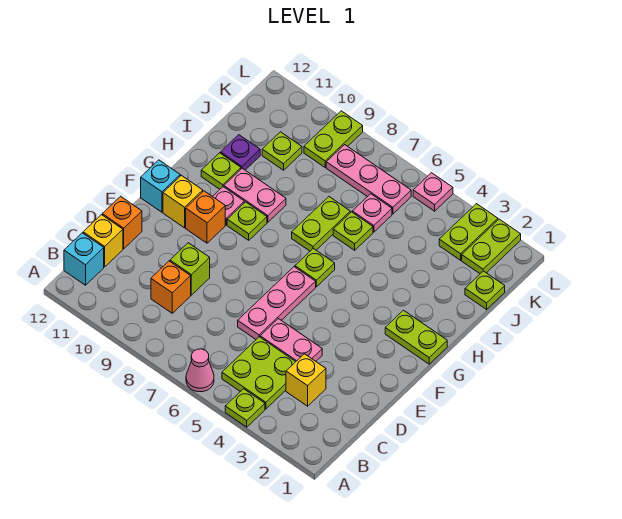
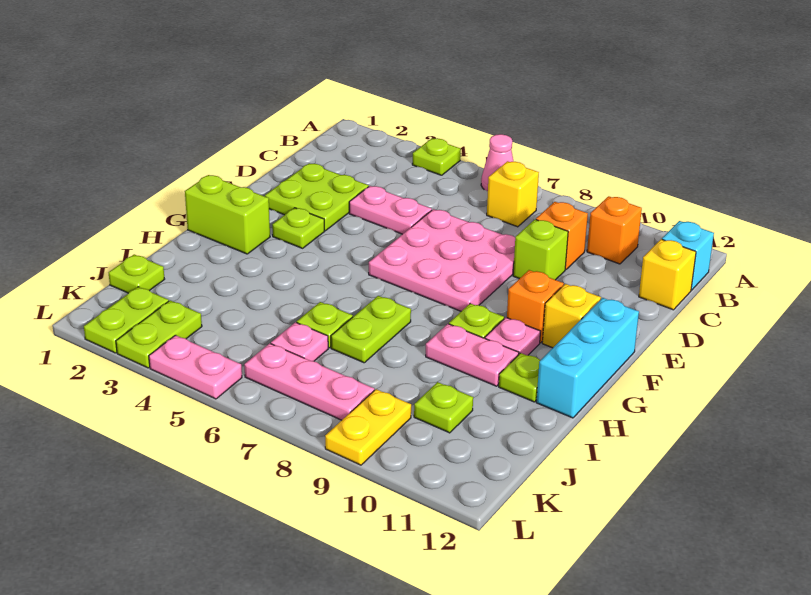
lime 2x2 plate [222,337,296,409] -> lime 2x2 plate moved to [265,163,369,231]
yellow 1x1 brick [286,354,326,406] -> yellow 1x1 brick moved to [487,161,539,227]
pink 1x3 plate [238,267,316,339] -> pink 3x3 plate [369,209,515,311]
orange 1x1 brick [102,196,142,249] -> orange 1x1 brick moved to [587,196,642,264]
cyan 1x1 brick [141,160,180,212] -> cyan 1x3 brick [536,298,639,418]
lime 1x2 plate [385,310,447,364] -> lime 1x2 brick [185,175,270,254]
lime 1x1 plate [295,248,335,287] -> lime 1x1 plate moved to [272,208,325,248]
purple 1x1 plate [221,135,260,170] -> none
lime 1x2 plate [304,111,363,167] -> yellow 1x2 plate [325,389,411,465]
pink 1x1 plate [413,173,453,211] -> pink 1x2 plate [149,335,242,399]

